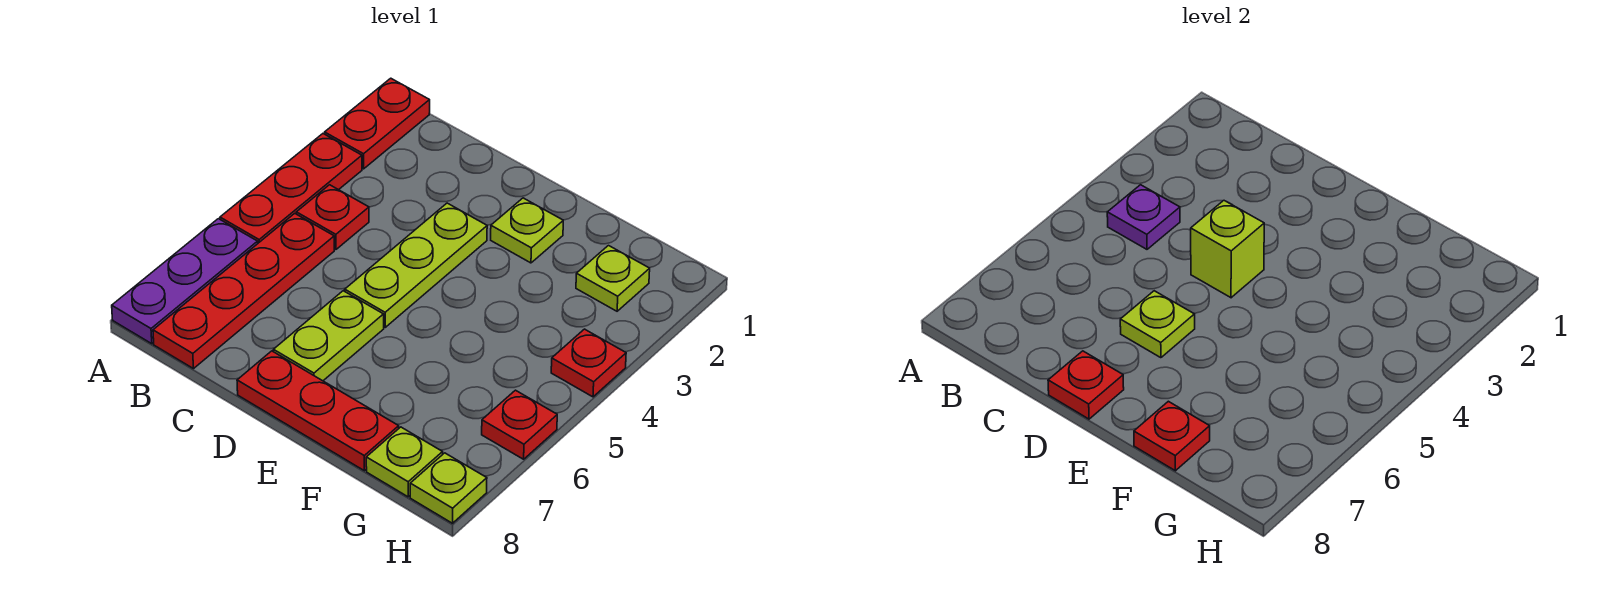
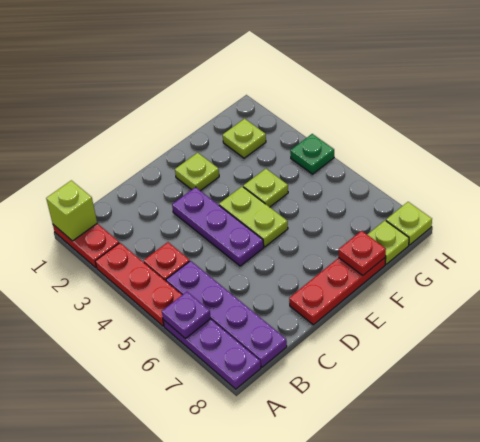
purple 1x1 plate [1107,185,1180,249] -> purple 1x1 plate moved to [162,292,211,339]
red 1x4 plate [153,213,334,369] -> purple 1x4 plate [166,261,287,367]
lime 1x3 plate [345,203,487,327] -> purple 1x3 plate [172,187,264,266]
lime 1x1 brick [1191,201,1264,298] -> lime 1x1 brick moved to [46,180,97,241]
lime 1x2 plate [273,291,384,381] -> lime 1x2 plate moved to [219,187,288,247]
lime 1x1 plate [1120,291,1195,358] -> lime 1x1 plate moved to [243,169,288,207]
red 1x1 plate [1048,351,1124,419] -> none
red 1x1 plate [551,329,626,397] -> green 1x1 plate [290,134,334,174]
red 1x1 plate [482,390,557,459] -> none

